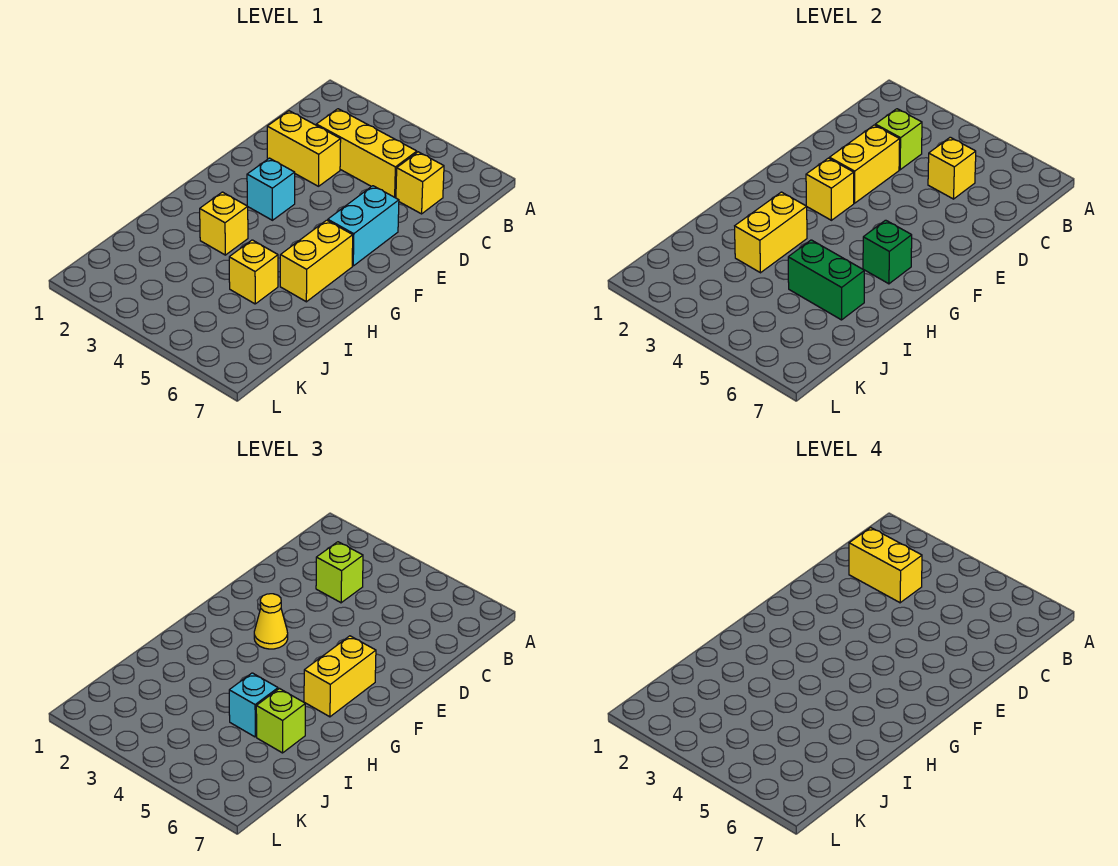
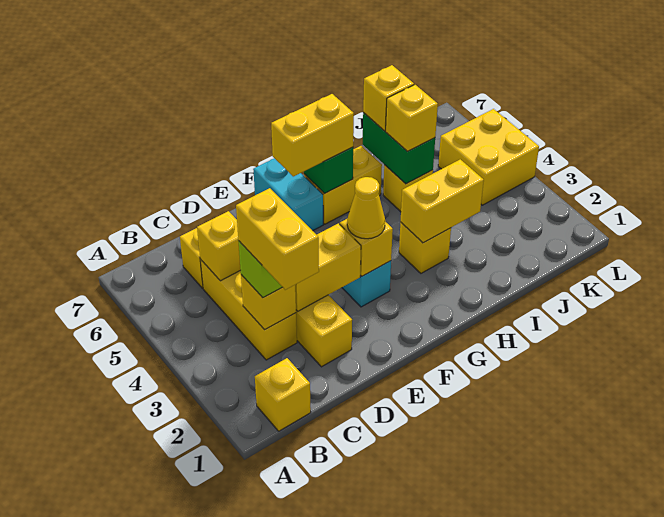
none -> yellow 1x1 brick [255,358,311,431]
lime 1x1 brick [875,109,922,170] -> yellow 1x1 brick [241,275,296,330]
cyan 1x2 brick [328,186,399,266] -> cyan 1x2 brick turned to [253,159,323,231]
cyan 1x1 brick [229,673,278,737] -> yellow 1x1 brick [386,85,438,151]
lime 1x1 brick [256,689,306,753] -> yellow 1x1 brick [363,65,414,131]
none -> yellow 2x2 brick [438,109,539,205]

